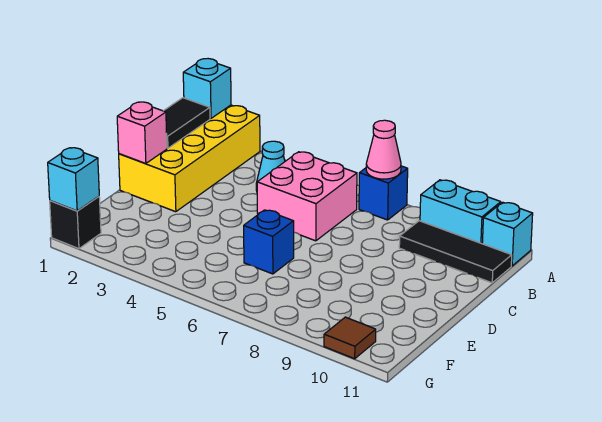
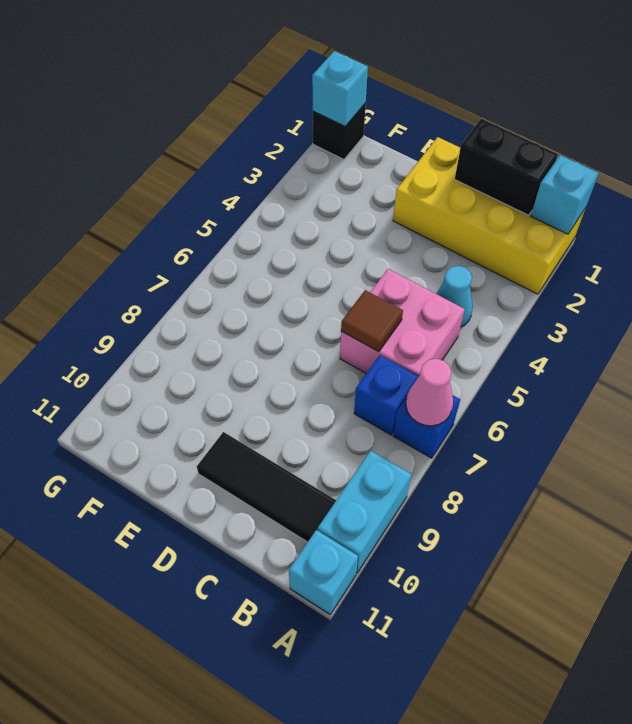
black 1x2 tile [164,98,210,148] -> black 1x2 brick [455,119,558,215]
black 1x3 tile [399,221,512,283] -> black 1x3 tile turned to [197,432,336,542]
pink 1x1 brick [117,102,167,164] -> none
blue 1x1 brick [244,210,294,274] -> blue 1x1 brick moved to [354,355,418,435]
brown 1x1 tile [324,317,376,359] -> brown 1x1 tile moved to [341,290,403,352]

